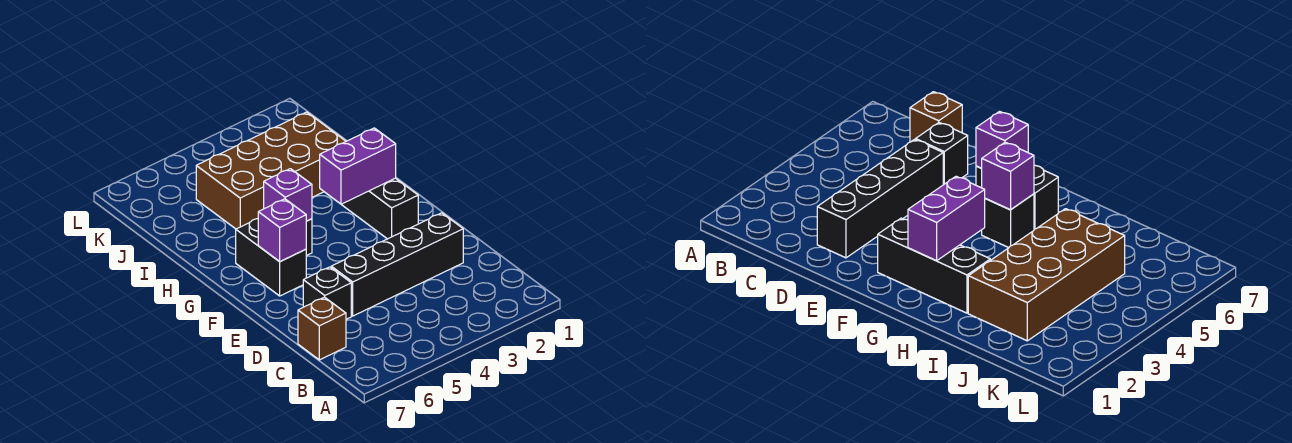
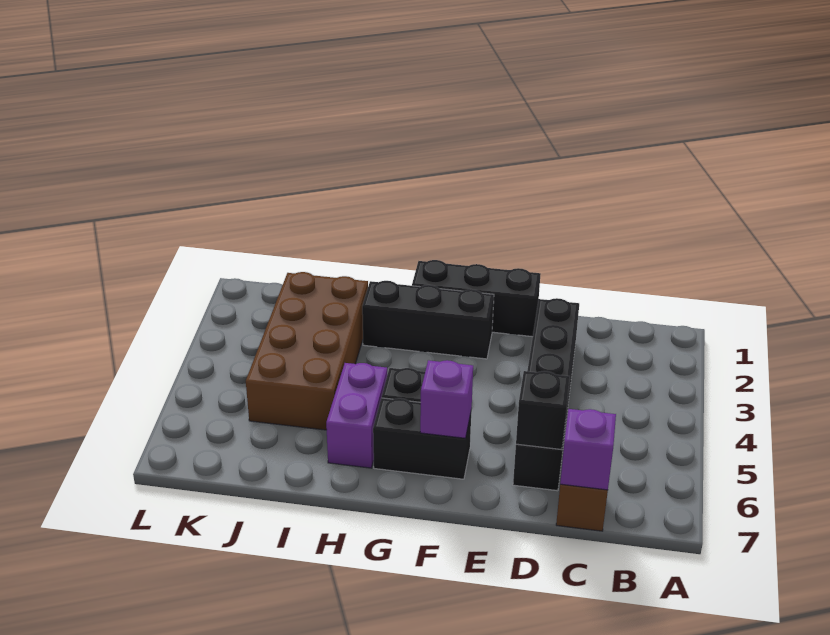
none -> black 1x1 brick [516,371,570,450]
none -> black 1x3 brick [412,260,540,337]
purple 1x2 brick [320,128,396,204] -> purple 1x2 brick moved to [326,363,387,468]
purple 1x1 brick [264,169,312,221] -> purple 1x1 brick moved to [560,409,616,490]

